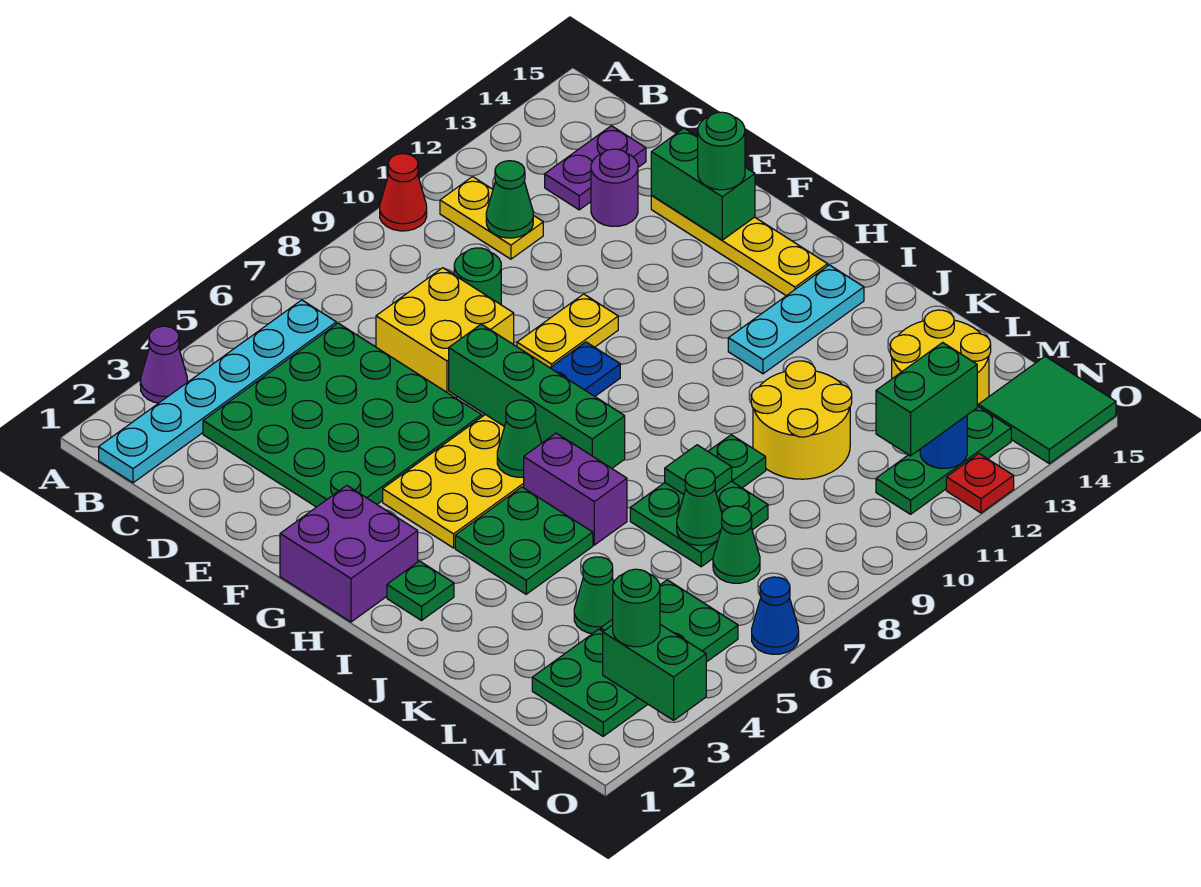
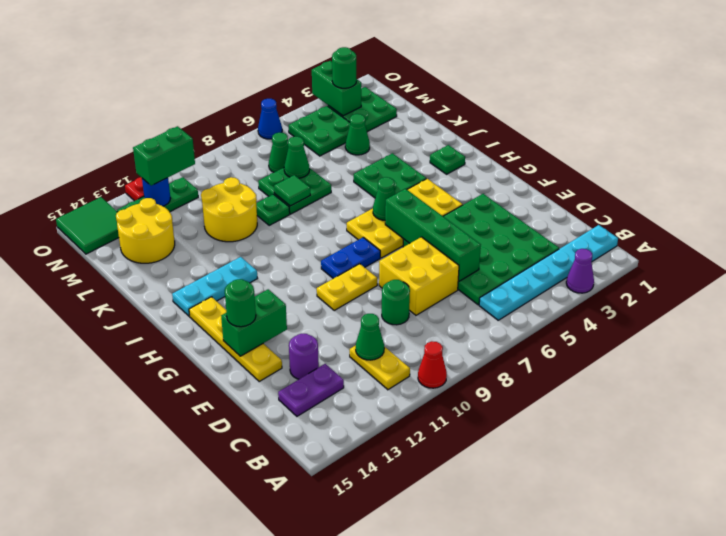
green 1x2 brick [651,128,755,240] -> green 1x2 brick turned to [221,289,287,356]
green 1x4 brick [449,324,625,468] -> green 1x4 brick moved to [385,189,481,281]
purple 2x2 brick [280,486,418,622] -> none
purple 1x2 brick [524,433,627,545] -> none

